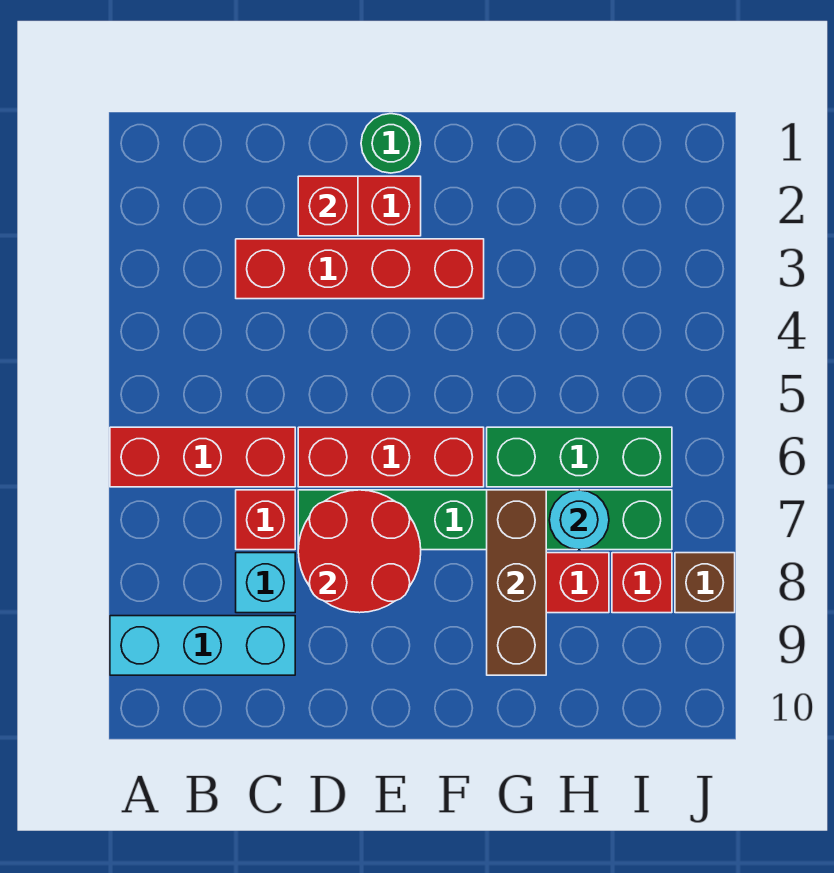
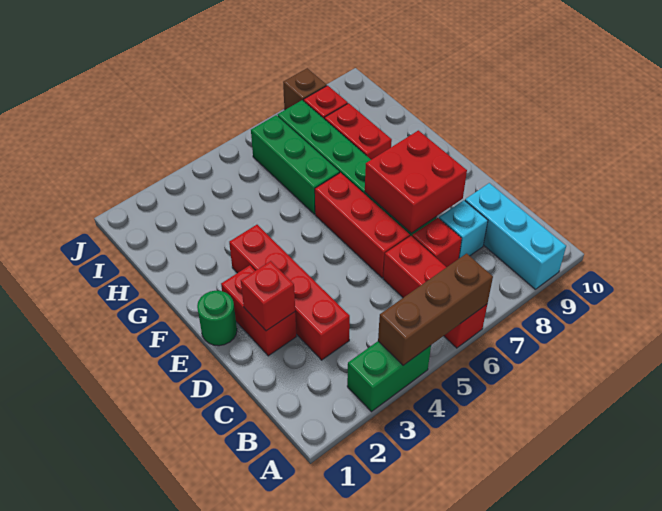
none -> green 1x2 brick [347,341,431,412]
red 2x2 round brick [298,490,421,613] -> red 2x2 brick [365,130,467,233]
brown 1x3 brick [487,490,546,675] -> brown 1x3 brick moved to [378,254,493,365]
cyan 1x1 round brick [549,490,609,550] -> none

